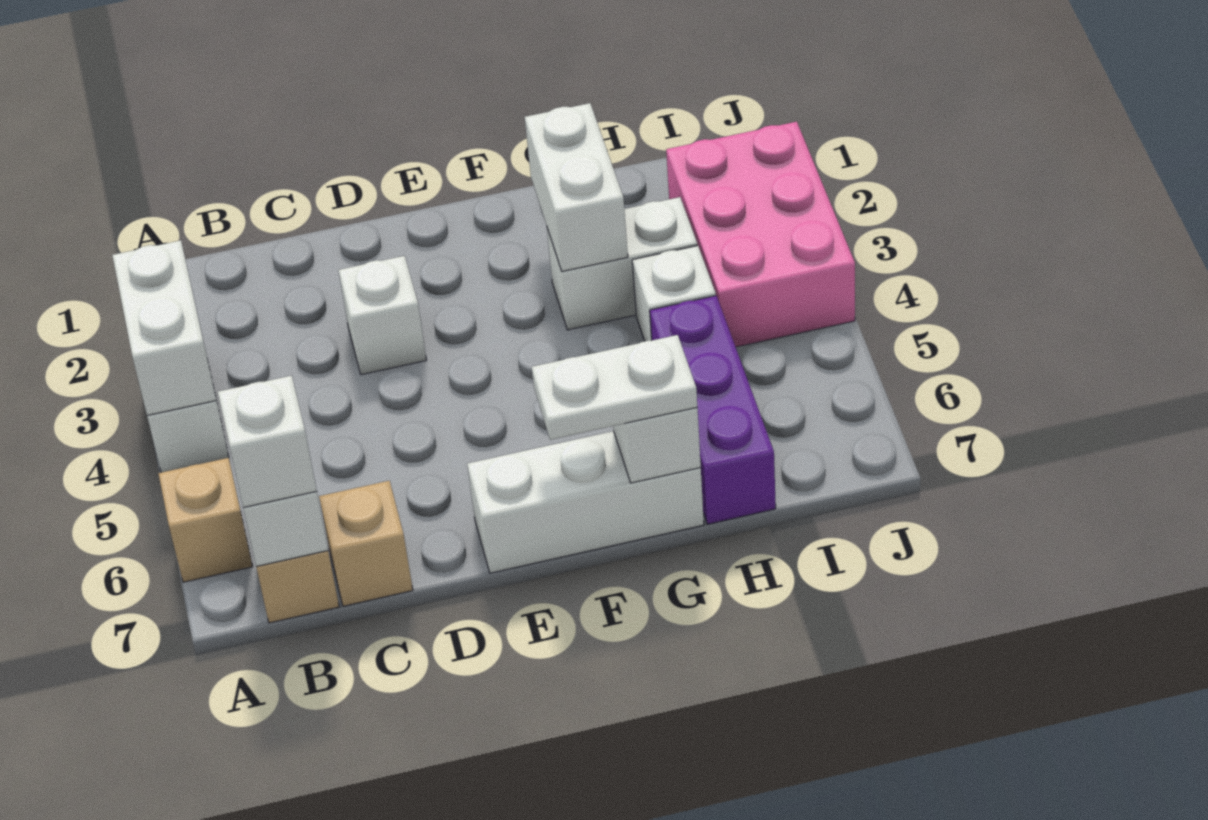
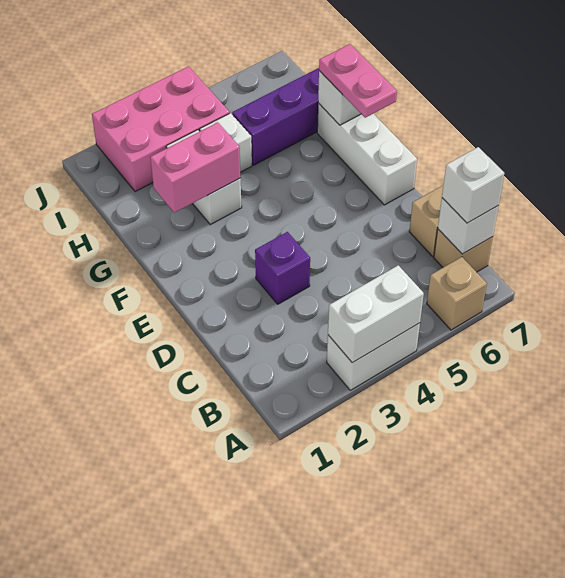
white 1x1 brick [338,256,426,375] -> purple 1x1 brick [255,232,310,304]
white 1x2 plate [532,335,697,440] -> pink 1x2 plate [319,44,397,118]
white 1x2 brick [525,103,628,271] -> pink 1x2 brick [150,122,241,213]

